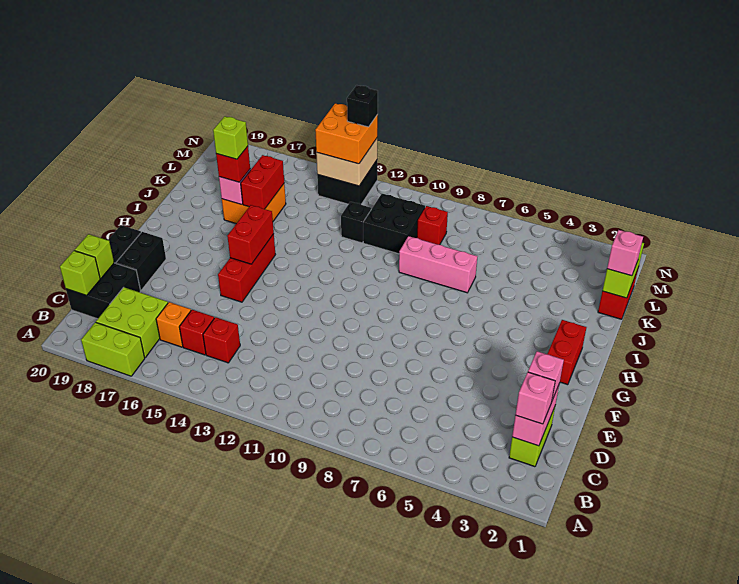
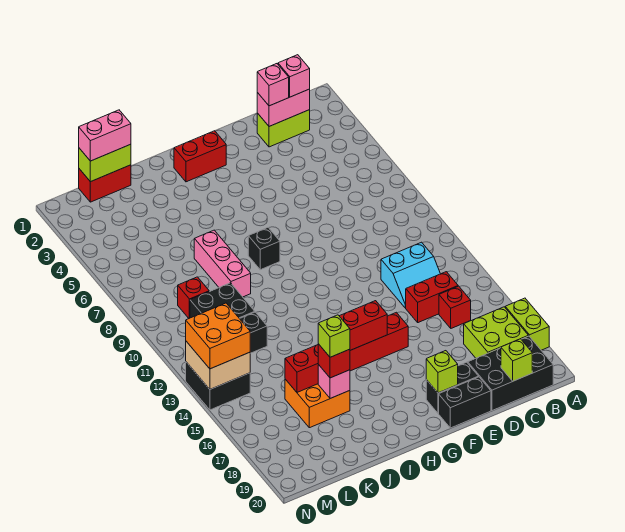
none -> cyan 2x2 slope [381,242,440,308]
red 1x1 brick [203,317,240,363] -> red 1x2 brick [405,272,458,323]
orange 1x1 brick [156,302,191,347] -> none
black 2x2 brick [66,263,141,319] -> black 2x3 brick [467,336,553,411]
lime 1x1 brick [75,234,114,278] -> lime 1x1 brick moved to [426,351,458,393]
pink 1x1 brick [607,230,643,276] -> pink 1x2 brick [79,110,131,161]
black 1x1 brick [347,85,378,127] -> black 1x1 brick moved to [248,228,280,270]

